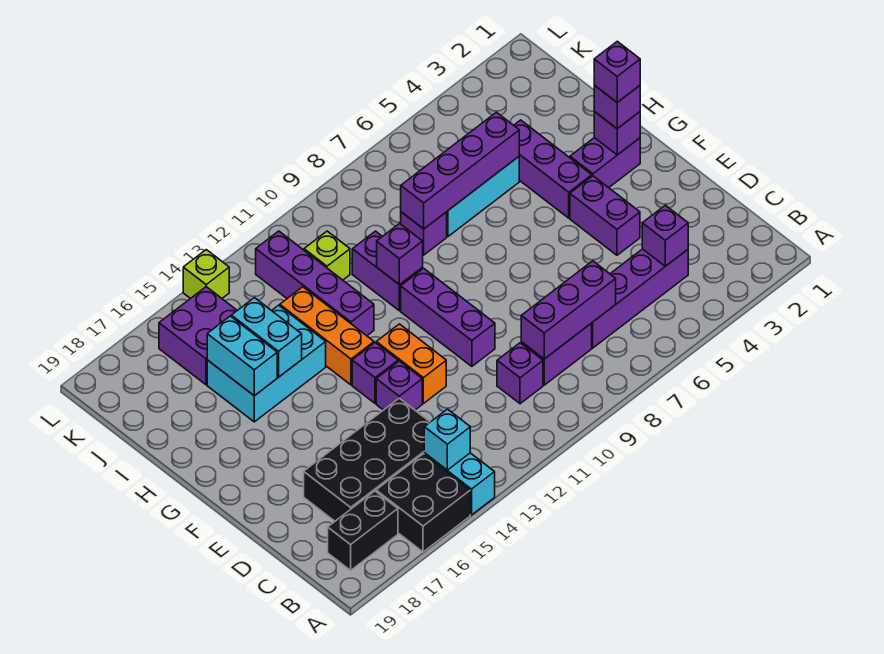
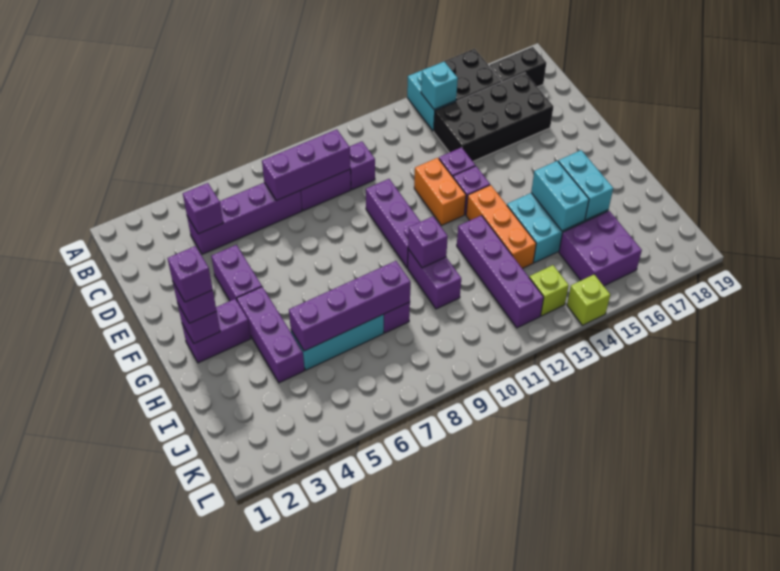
lime 1x1 brick [304,231,350,280] -> lime 1x1 brick moved to [529,265,569,316]

